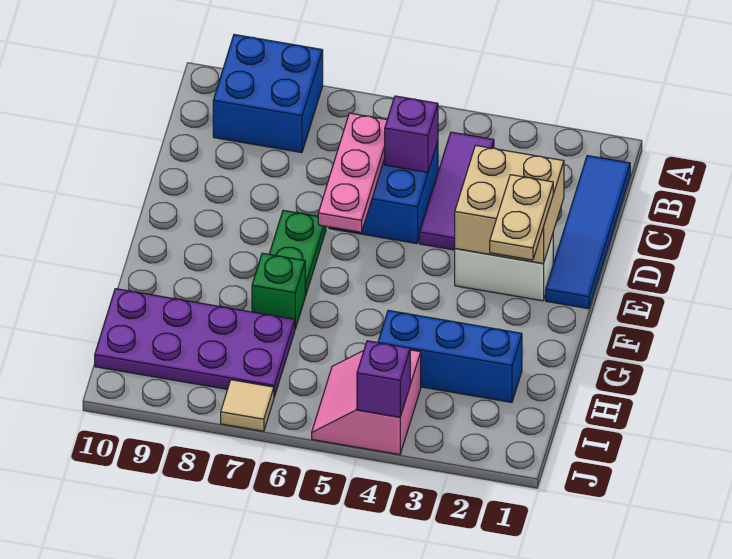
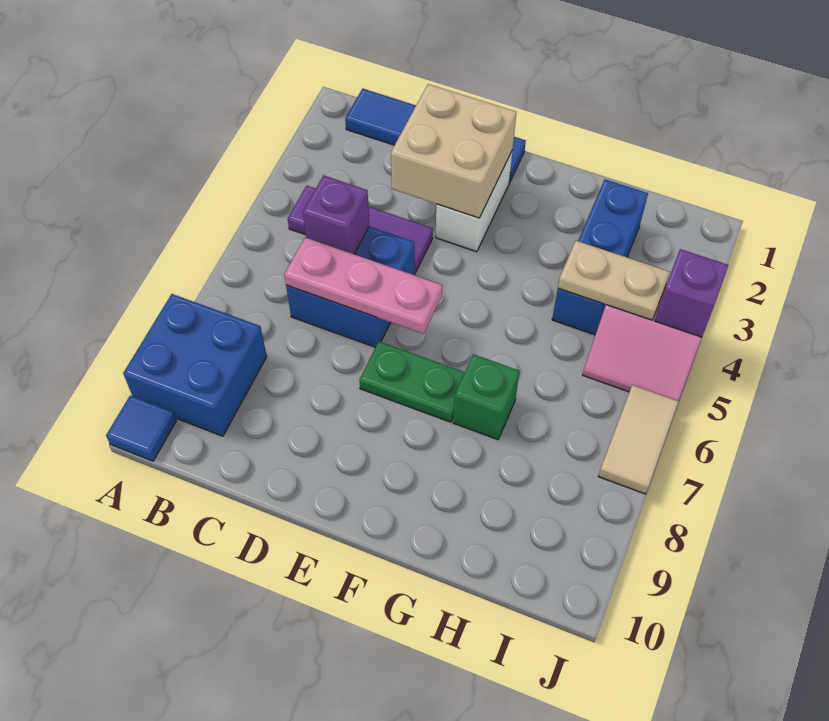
none -> blue 1x1 tile [106,395,176,461]
tan 1x2 plate [490,175,553,260] -> tan 1x2 plate moved to [558,241,670,320]
purple 2x4 plate [95,289,295,397] -> none
tan 1x1 tile [221,380,274,431] -> tan 1x2 tile [598,385,679,494]

